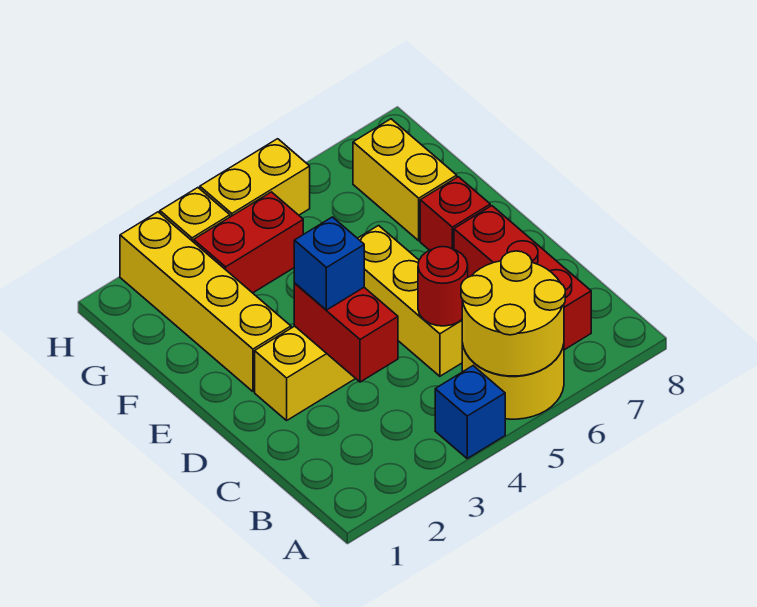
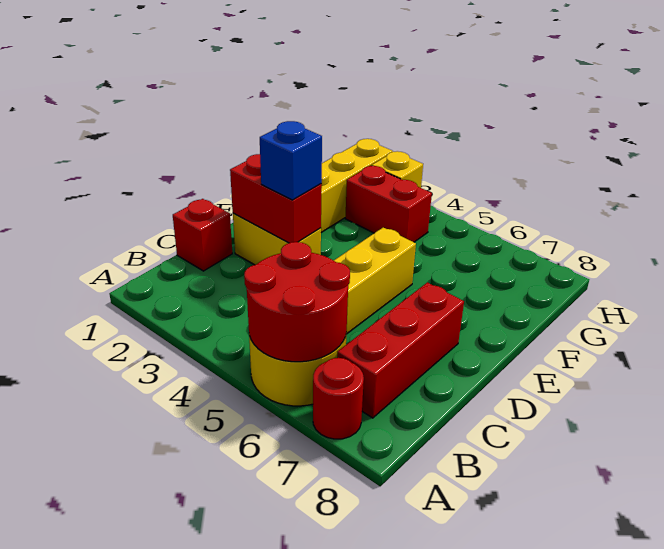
blue 1x1 brick [435,366,505,458] -> none
yellow 2x2 round brick [461,251,565,376] -> red 2x2 round brick [244,242,350,362]
red 1x2 brick [294,283,398,382] -> red 1x2 brick turned to [230,154,322,243]
red 1x1 round brick [418,247,468,326] -> red 1x1 round brick moved to [313,358,364,439]
red 1x1 brick [420,177,490,250] -> red 1x1 brick moved to [173,199,232,271]
yellow 1x2 brick [353,119,457,241] -> none
yellow 1x2 brick [200,139,310,217] -> none

